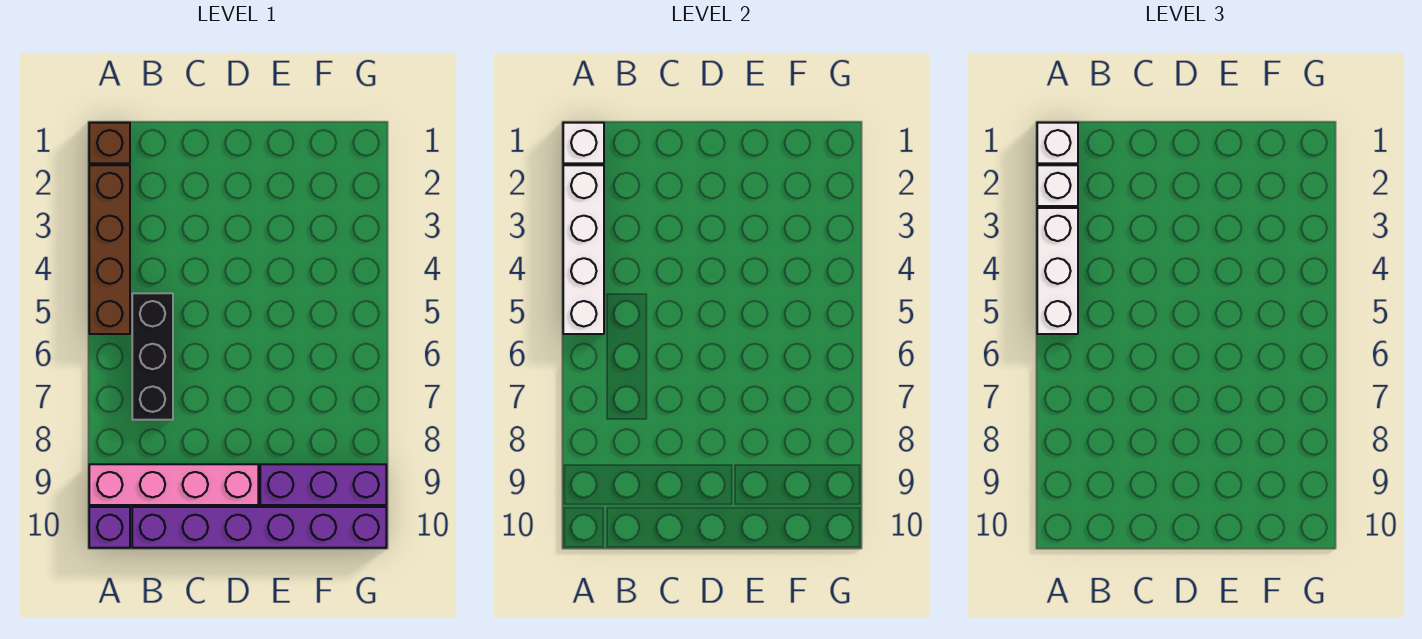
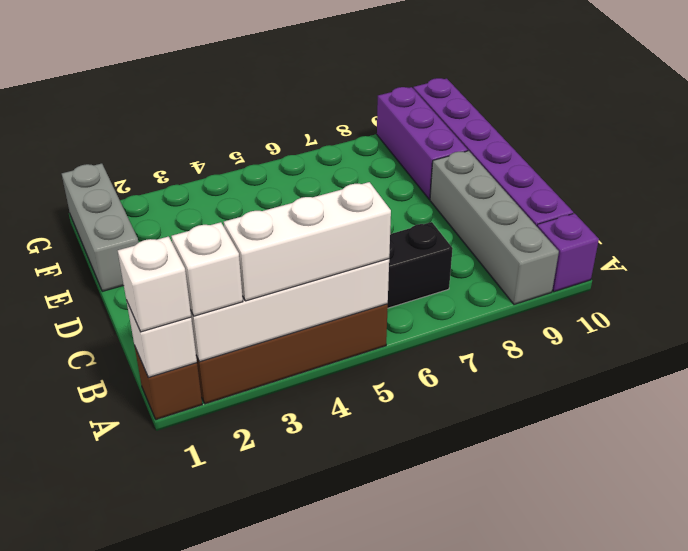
pink 1x4 brick [89,464,258,505] -> grey 1x4 brick [430,151,559,305]
none -> grey 1x3 brick [62,163,139,291]

